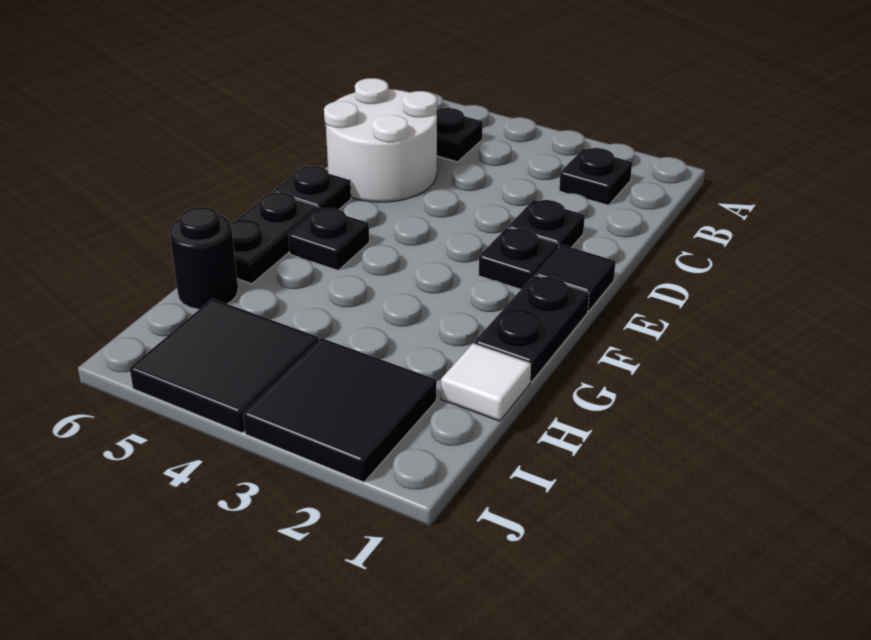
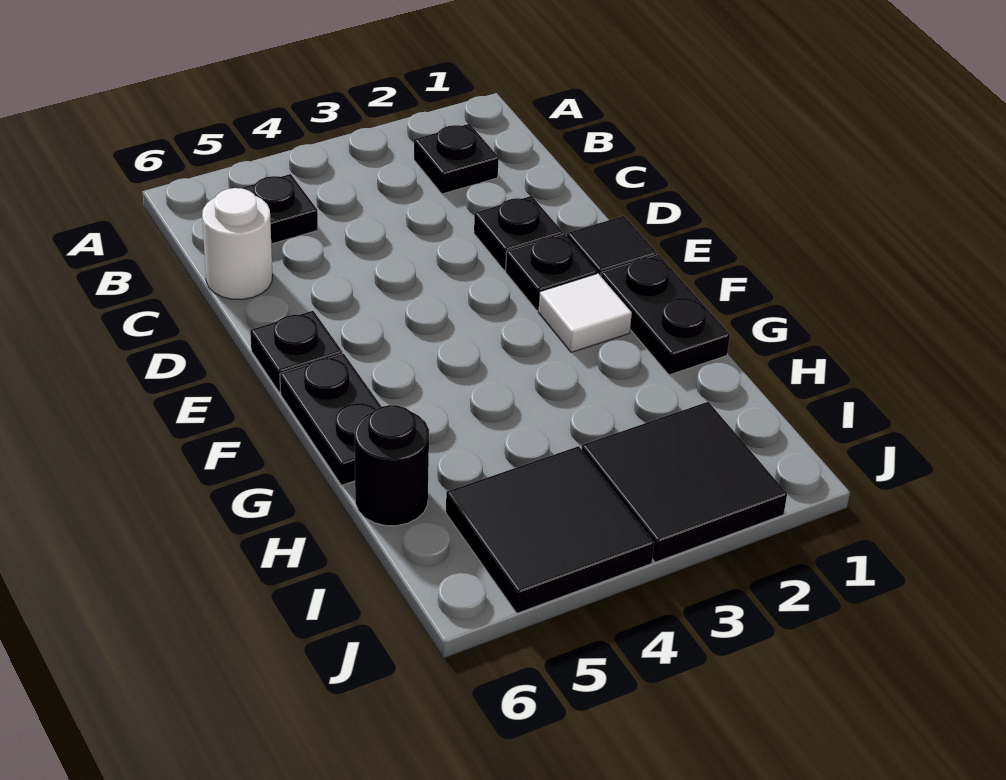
white 2x2 round brick [324,78,437,202] -> white 1x1 round brick [202,188,273,300]
black 1x1 plate [288,208,369,270] -> none
white 1x1 tile [441,343,531,421] -> white 1x1 tile moved to [539,274,632,352]

